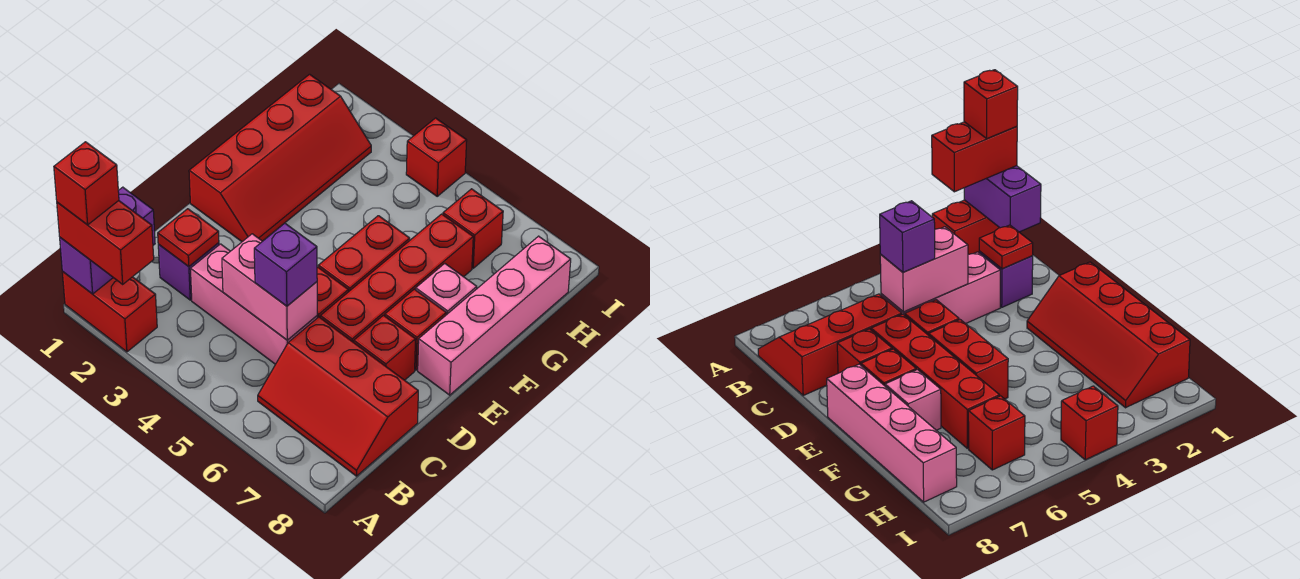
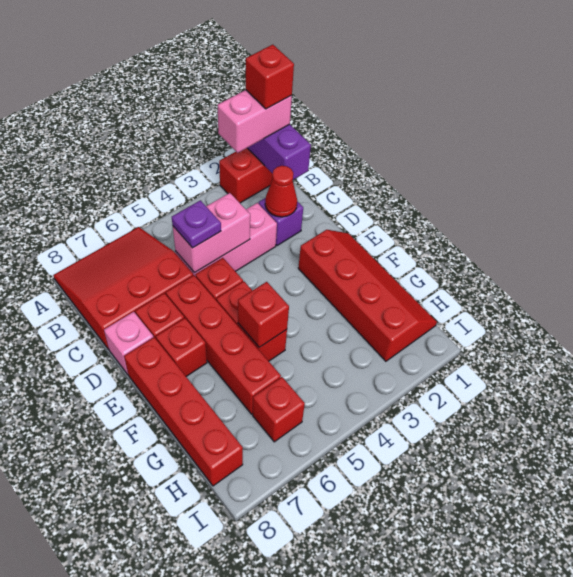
red 1x2 brick [57,201,154,284] -> pink 1x2 brick [218,90,292,153]
red 2x3 slope [258,317,418,476] -> red 3x3 slope [53,227,193,349]
red 1x1 plate [158,209,219,267] -> red 1x1 cone [265,166,297,217]
purple 1x1 brick [254,223,317,306] -> purple 1x1 plate [172,200,221,248]
red 2x4 slope [189,74,371,242] -> red 2x4 slope turned to [298,230,437,361]
pink 1x4 brick [418,236,571,395] -> red 1x4 brick [124,337,243,486]
pink 1x1 brick [416,263,477,315] -> pink 1x1 brick moved to [104,312,154,374]
red 1x1 brick [406,118,467,196] -> red 1x1 brick moved to [238,282,289,347]

